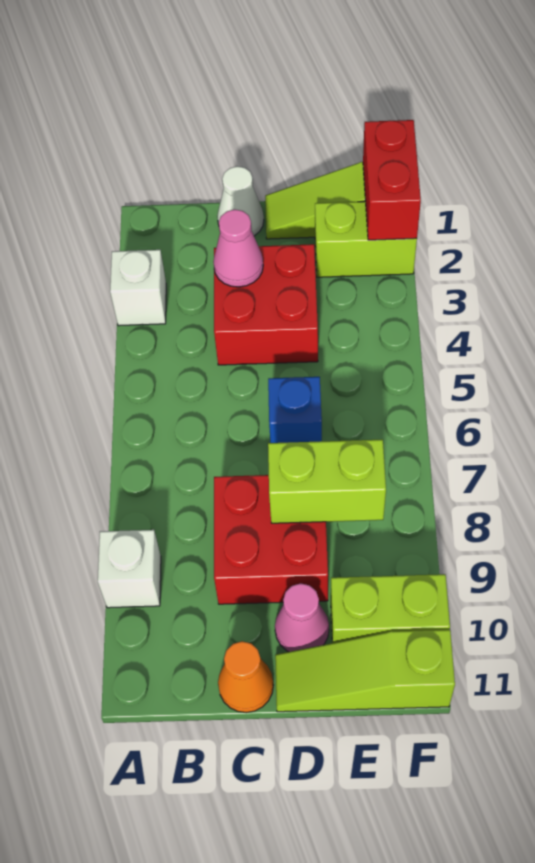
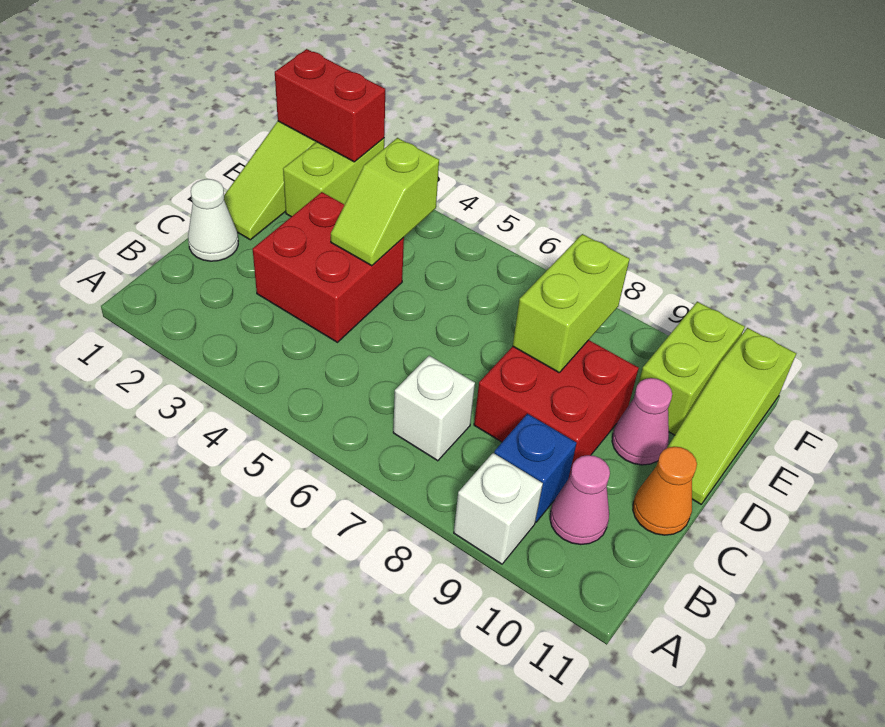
white 1x1 brick [110,250,166,326] -> white 1x1 brick moved to [393,356,475,461]
pink 1x1 cone [213,209,263,287] -> pink 1x1 cone moved to [550,455,610,545]
none -> lime 1x2 slope [331,138,439,266]
blue 1x1 brick [268,377,322,443] -> blue 1x1 brick moved to [494,414,577,522]

